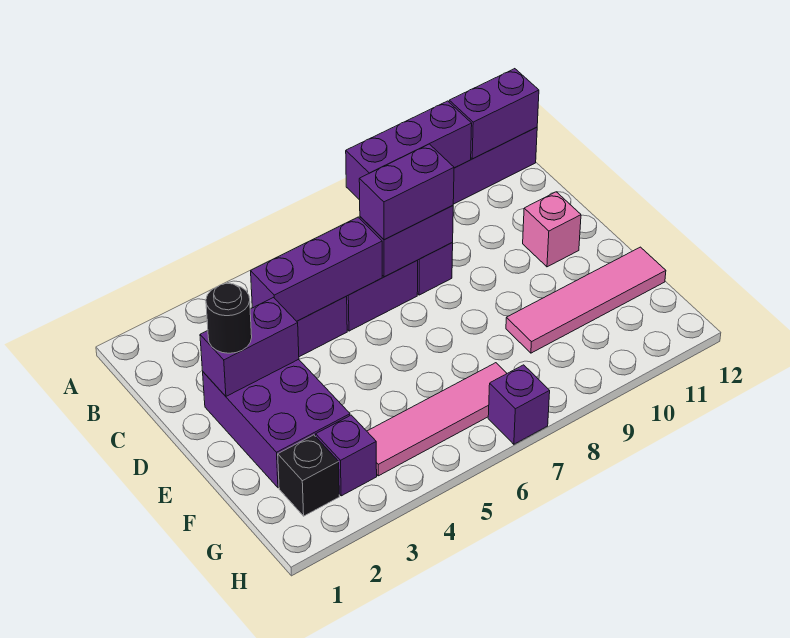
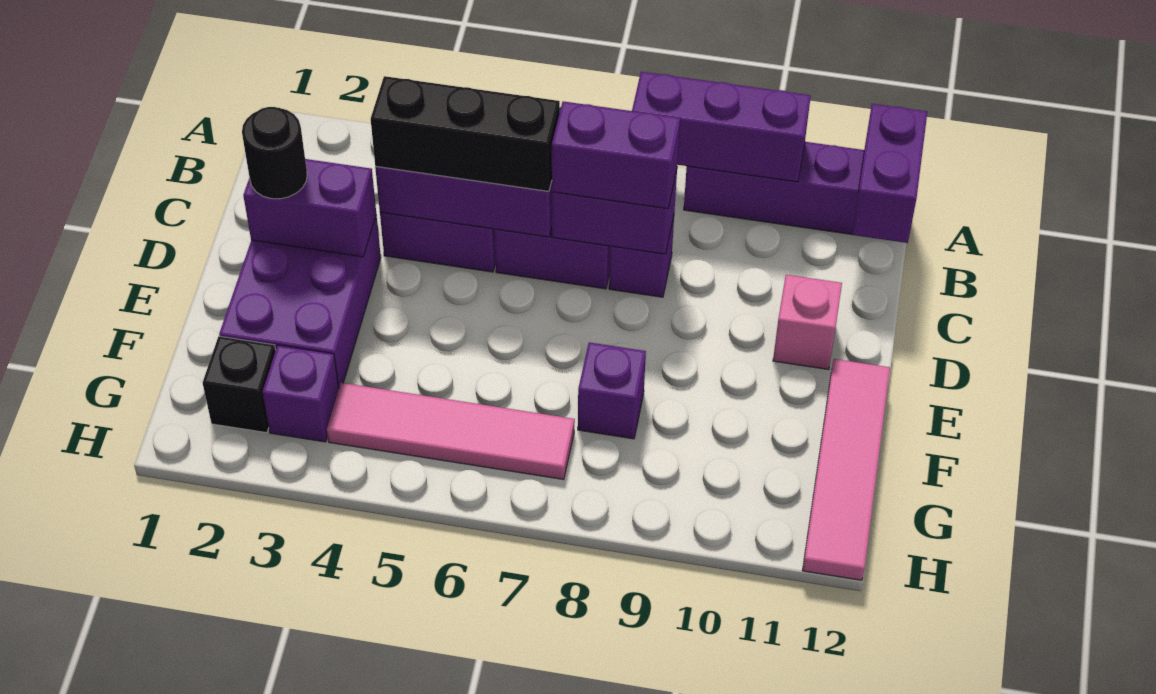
purple 1x2 brick [449,69,539,159] -> purple 1x2 brick turned to [852,104,927,243]
none -> black 1x3 brick [371,76,560,191]
pink 1x4 tile [506,247,666,353] -> pink 1x4 tile turned to [802,359,890,580]
purple 1x1 brick [488,365,550,444] -> purple 1x1 brick moved to [578,342,646,439]

